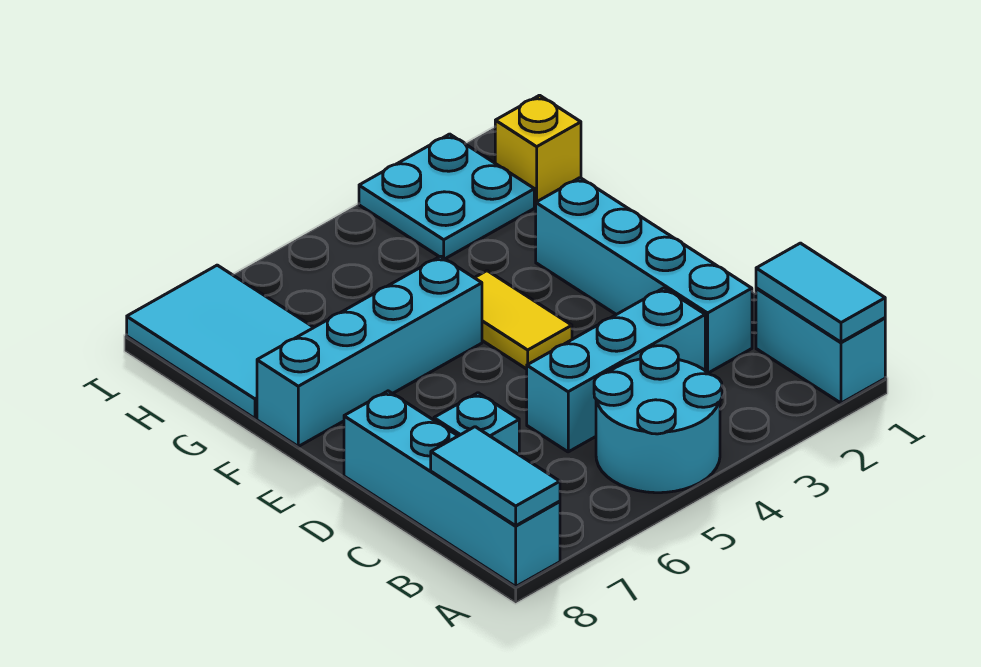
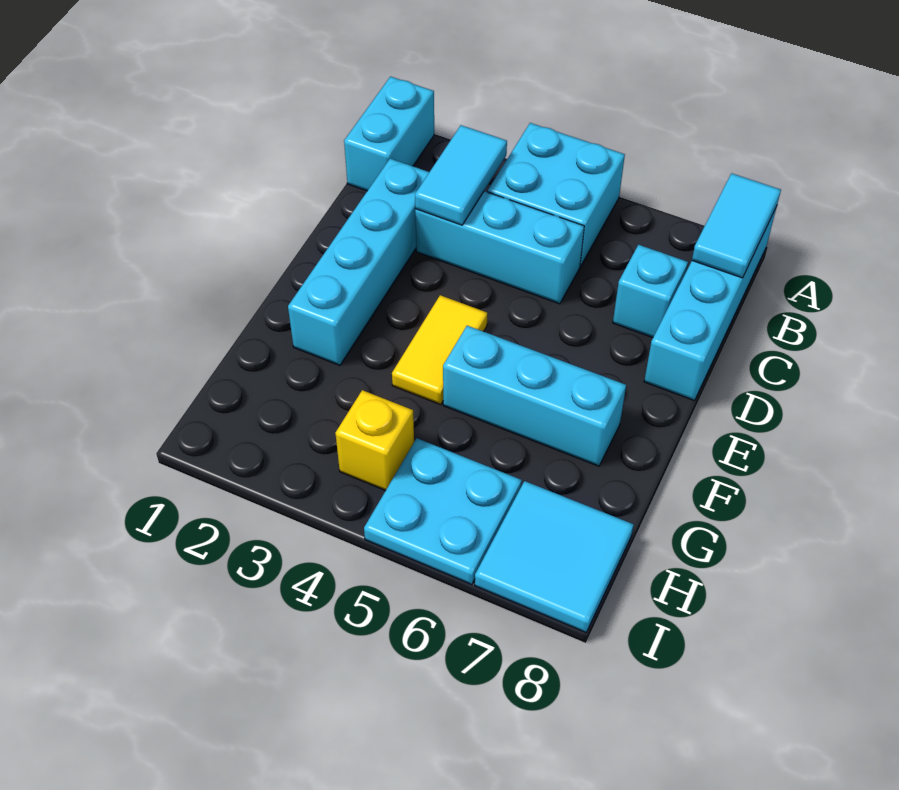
cyan 1x2 tile [756,243,885,342] -> cyan 1x2 tile moved to [415,125,507,225]
cyan 2x2 round brick [594,346,722,493] -> cyan 2x2 brick [488,123,625,266]
cyan 1x4 brick [257,256,482,446] -> cyan 1x3 brick [443,326,626,466]
cyan 2x3 tile [127,265,314,418] -> cyan 2x2 tile [475,481,634,632]
yellow 1x1 brick [495,95,581,206] -> yellow 1x1 brick moved to [335,390,414,491]
cyan 2x2 plate [359,134,534,259] -> cyan 2x2 plate moved to [364,438,522,585]

